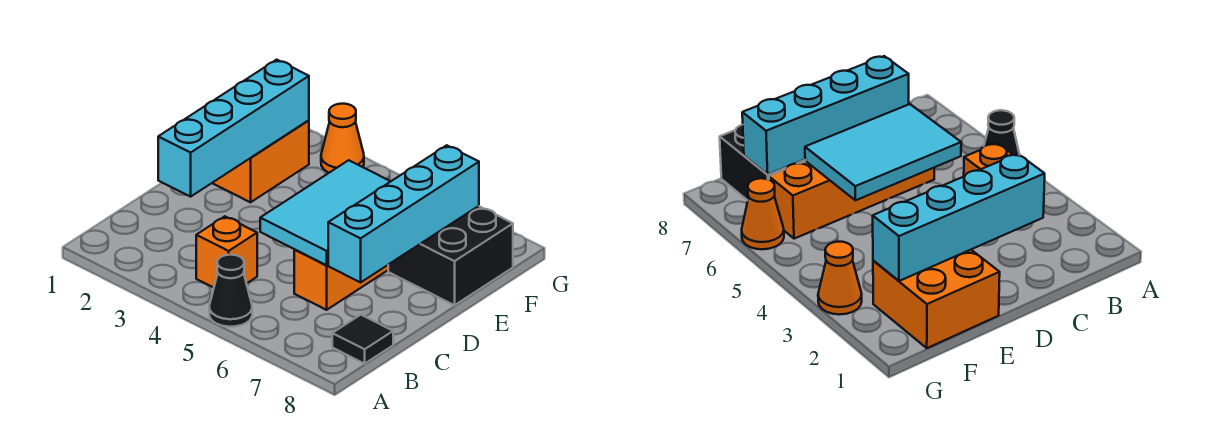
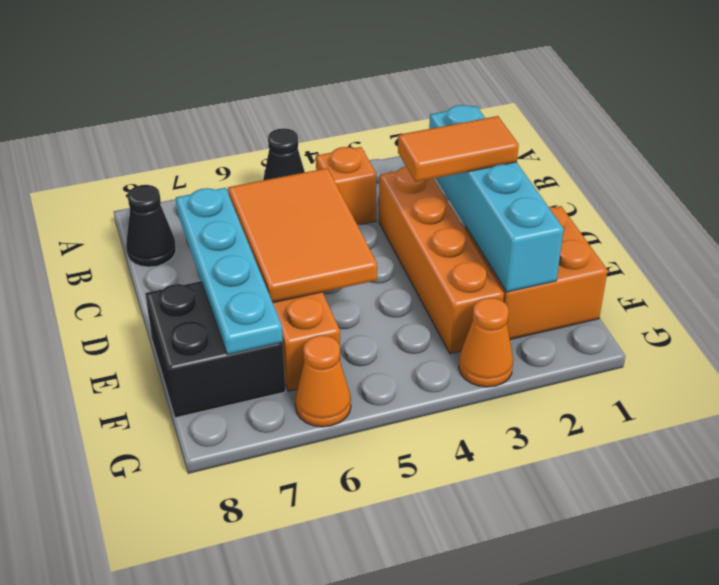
black 1x1 tile [332,315,393,364] -> black 1x1 cone [126,185,176,267]
none -> orange 1x4 brick [379,167,504,354]
cyan 2x3 tile [260,160,391,265] -> orange 2x3 tile [228,168,377,303]
cyan 1x4 brick [328,145,479,282] -> cyan 1x4 plate [176,188,283,355]
none -> orange 1x2 tile [398,116,519,182]

